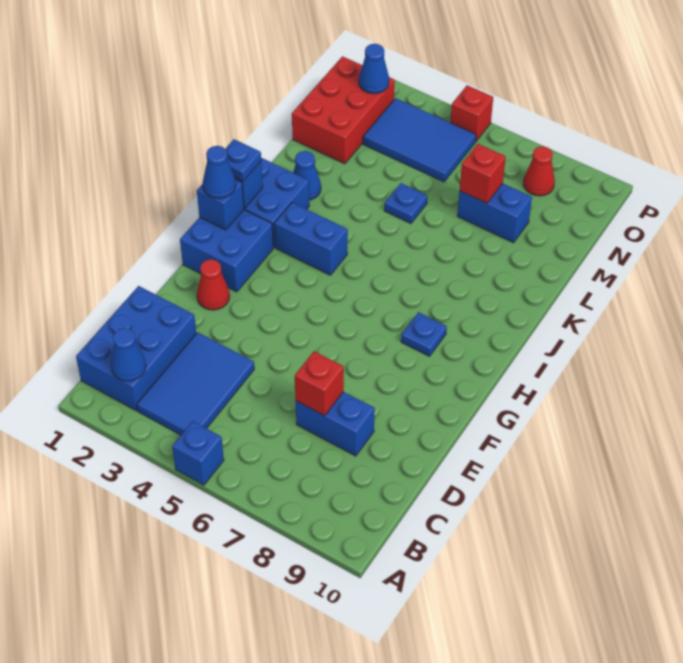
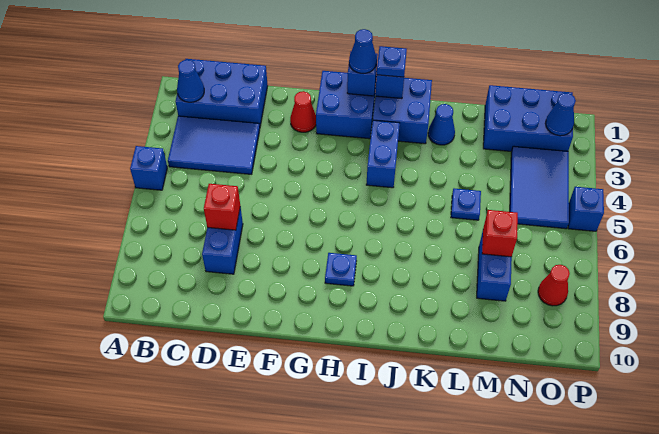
red 2x3 brick [292,57,395,164] -> blue 2x3 brick [483,85,573,152]
red 1x1 brick [450,85,493,142] -> blue 1x1 brick [568,187,604,231]

